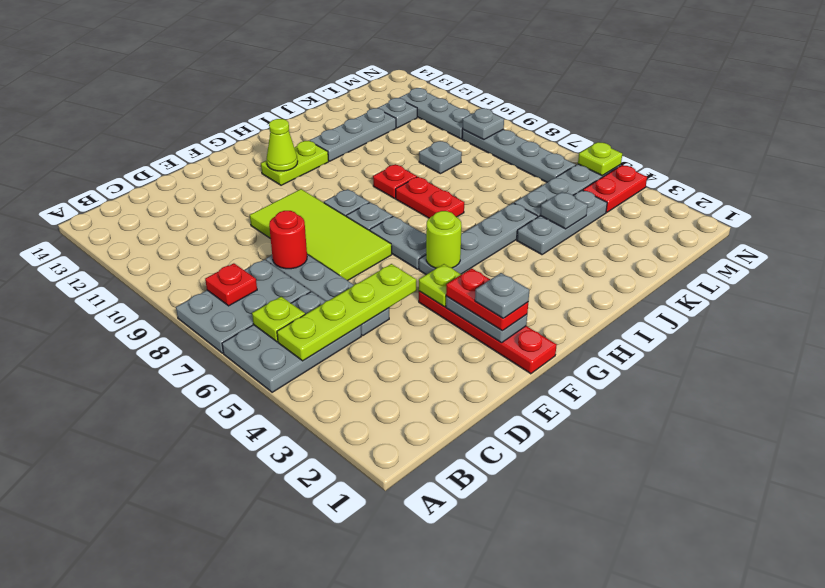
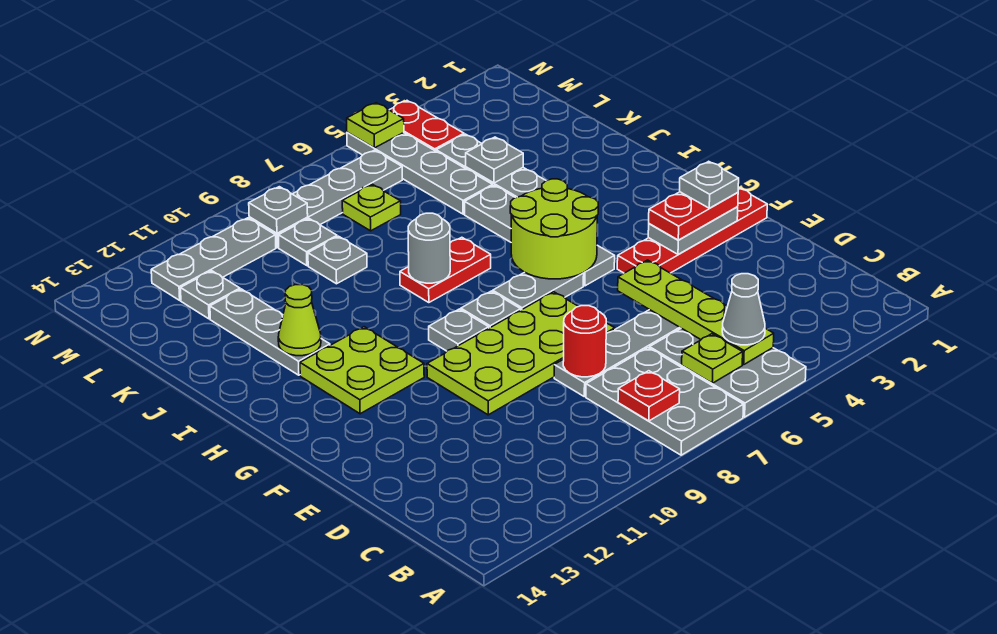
none -> grey 1x1 cone [722,274,765,345]
lime 2x4 tile [250,189,392,281] -> lime 2x4 plate [427,292,615,415]
lime 1x1 plate [419,264,461,307] -> lime 1x1 plate moved to [342,184,401,231]
lime 1x1 round brick [426,211,462,268] -> lime 2x2 round brick [510,179,598,279]
lime 1x2 plate [261,141,329,185] -> lime 2x2 plate [300,327,424,414]
lime 1x1 cone [267,119,298,171] -> lime 1x1 cone moved to [278,285,321,356]
none -> grey 1x1 round brick [408,213,450,283]
red 1x1 plate [373,164,417,198] -> none
none -> grey 1x1 plate [278,219,337,266]

